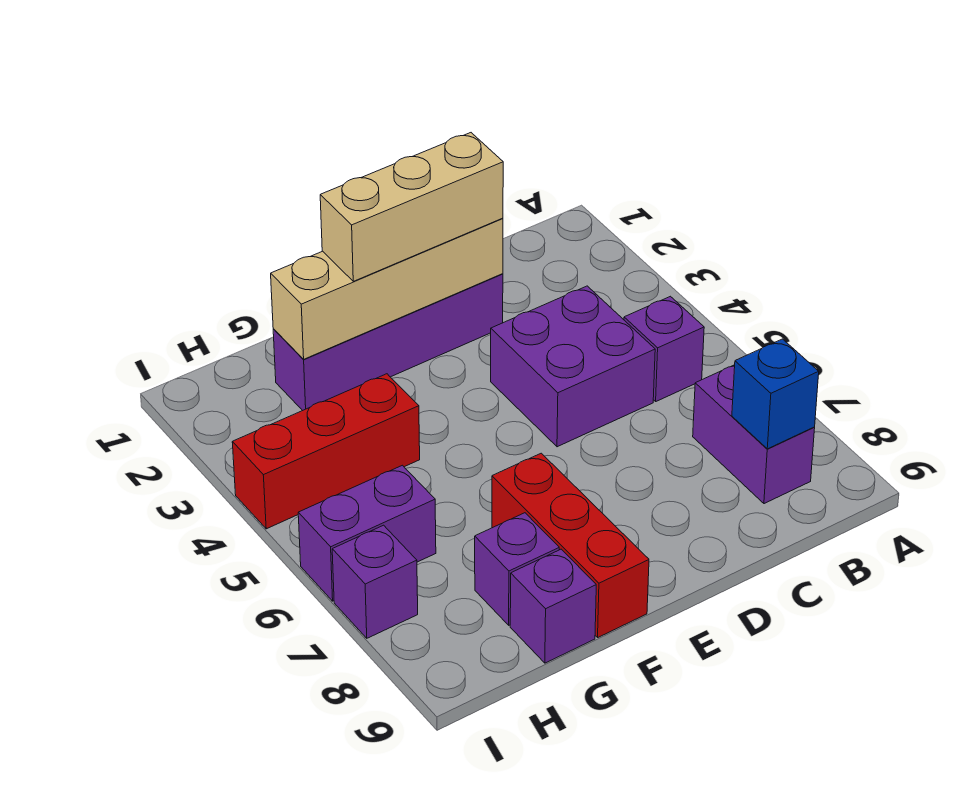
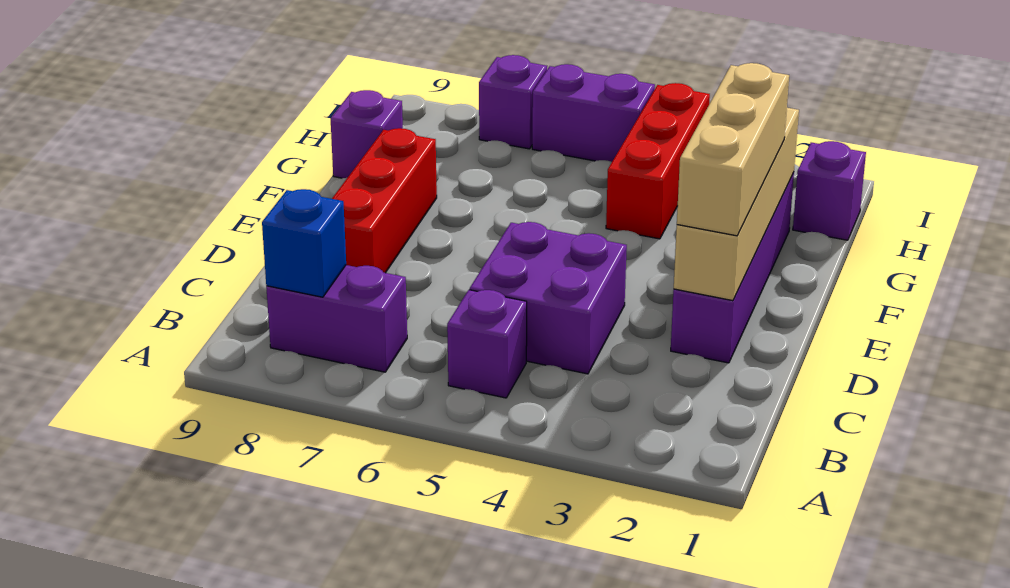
red 1x3 brick [492,453,649,637] -> red 1x3 brick turned to [332,128,437,273]
purple 1x1 brick [475,513,559,625] -> purple 1x1 brick moved to [793,141,866,240]
purple 1x2 brick [298,465,436,601] -> purple 1x2 brick turned to [532,64,655,162]

